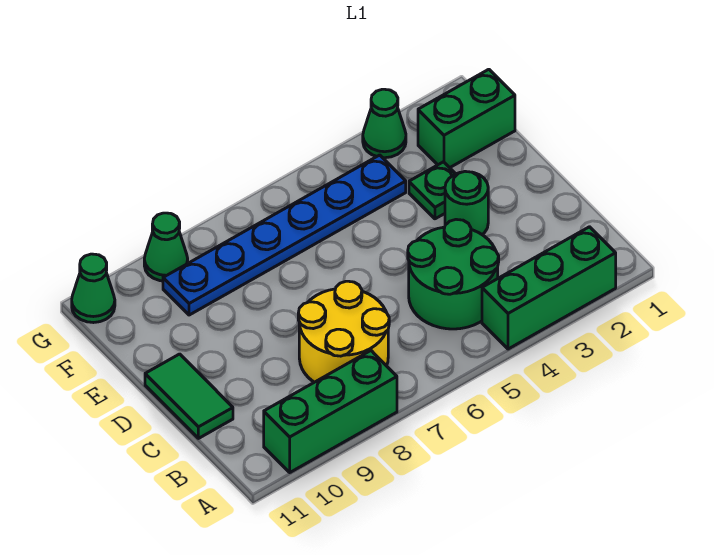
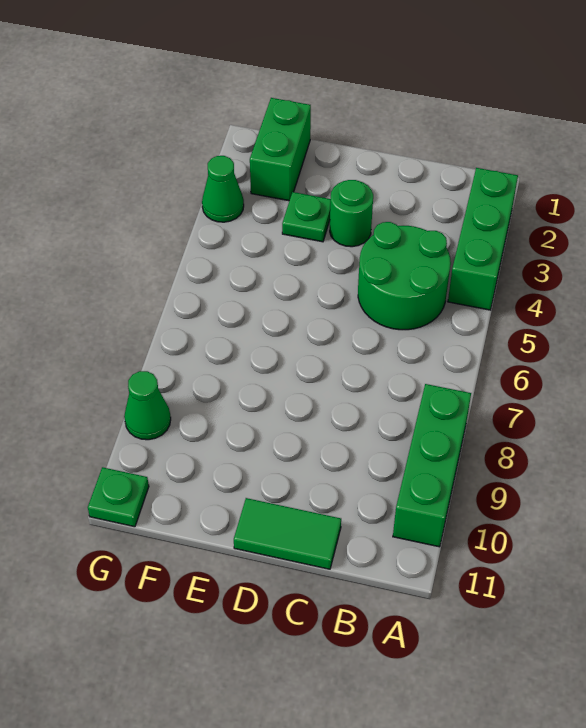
yellow 2x2 round brick [298,281,389,382] -> none
blue 1x6 plate [163,155,406,315] -> none
green 1x1 cone [72,254,115,323] -> green 1x1 plate [88,467,149,527]

